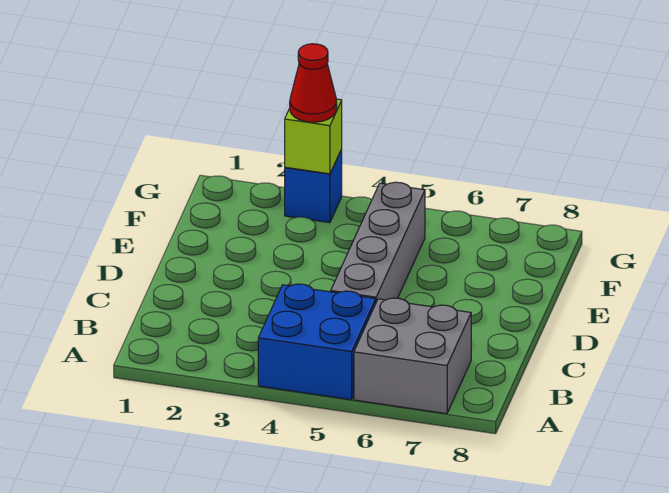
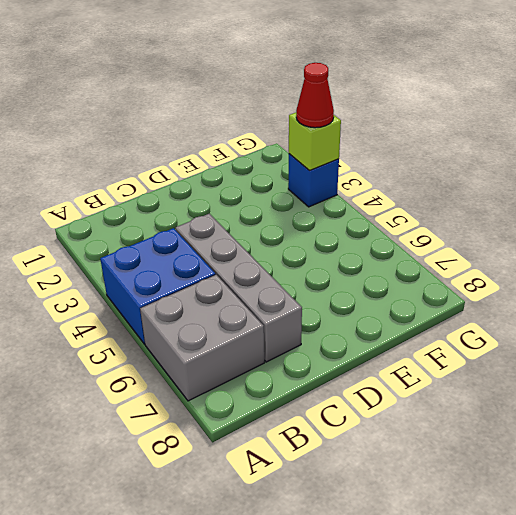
grey 1x4 brick [331,182,425,302] -> grey 1x4 brick turned to [176,214,302,362]

